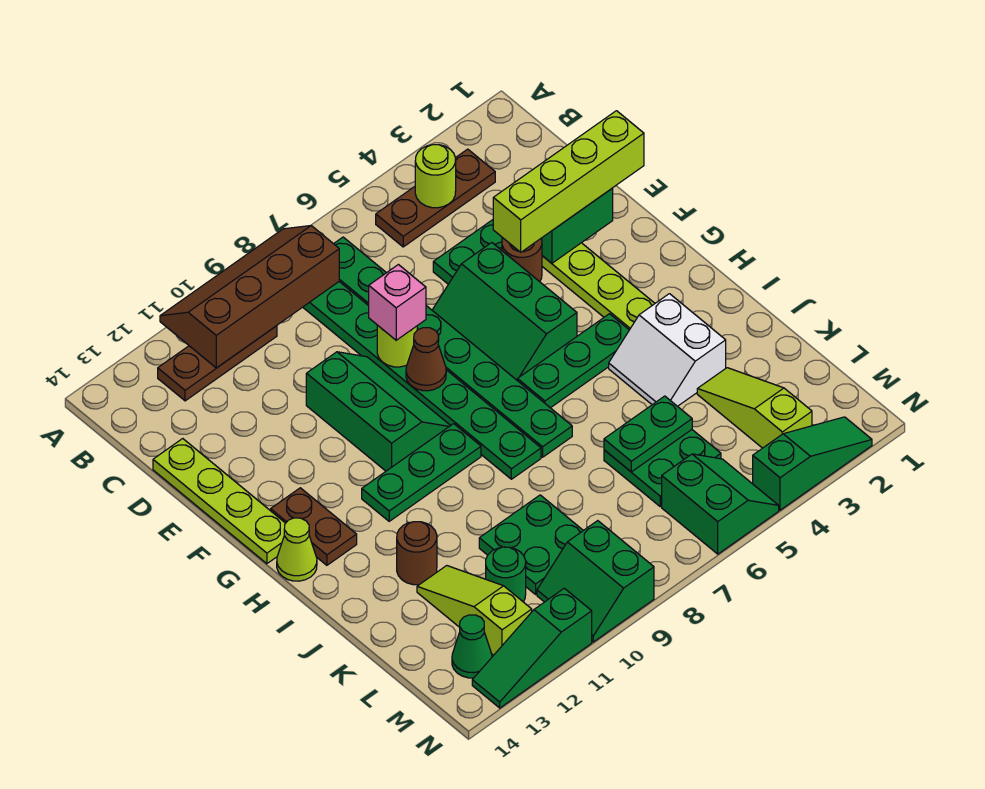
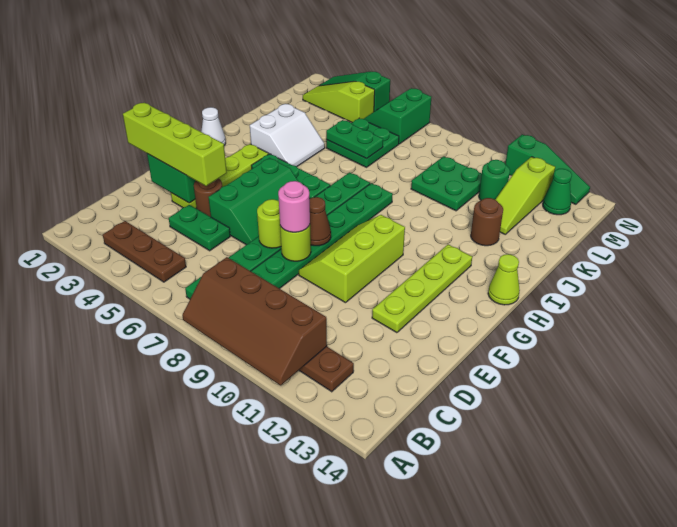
lime 1x1 round brick [415,145,456,208] -> lime 1x1 round brick moved to [257,199,281,248]
lime 1x4 plate [153,439,286,564] -> lime 1x4 plate moved to [372,244,472,333]
pink 1x1 brick [369,265,426,340] -> pink 1x1 round brick [278,181,310,232]
green 2x3 slope [306,352,450,471] -> lime 2x3 slope [299,215,405,303]
brown 1x2 plate [271,488,357,565] -> none
none -> white 1x1 cone [201,107,226,146]
green 1x3 plate [362,424,481,521] -> none
lime 1x3 slope [697,368,812,448] -> lime 1x3 slope turned to [303,81,375,122]
green 2x2 slope [537,521,654,642] -> none

